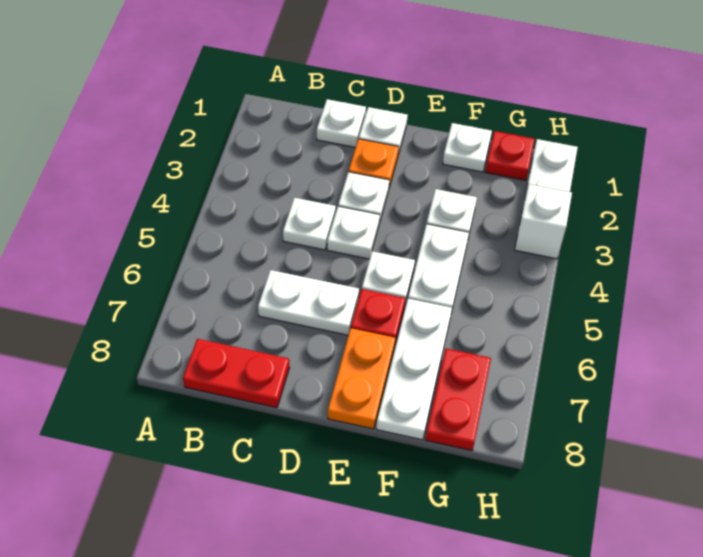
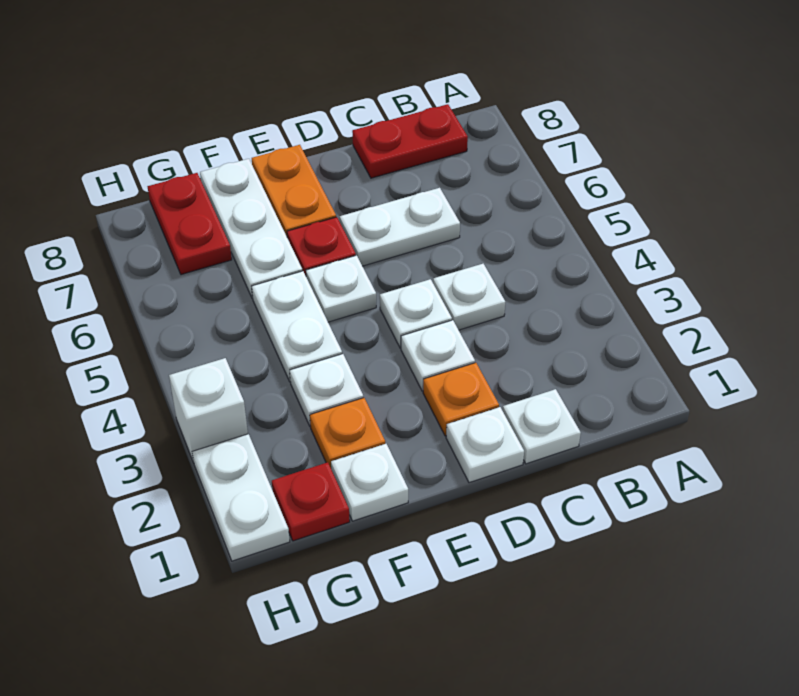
none -> orange 1x1 plate [310,398,385,468]

